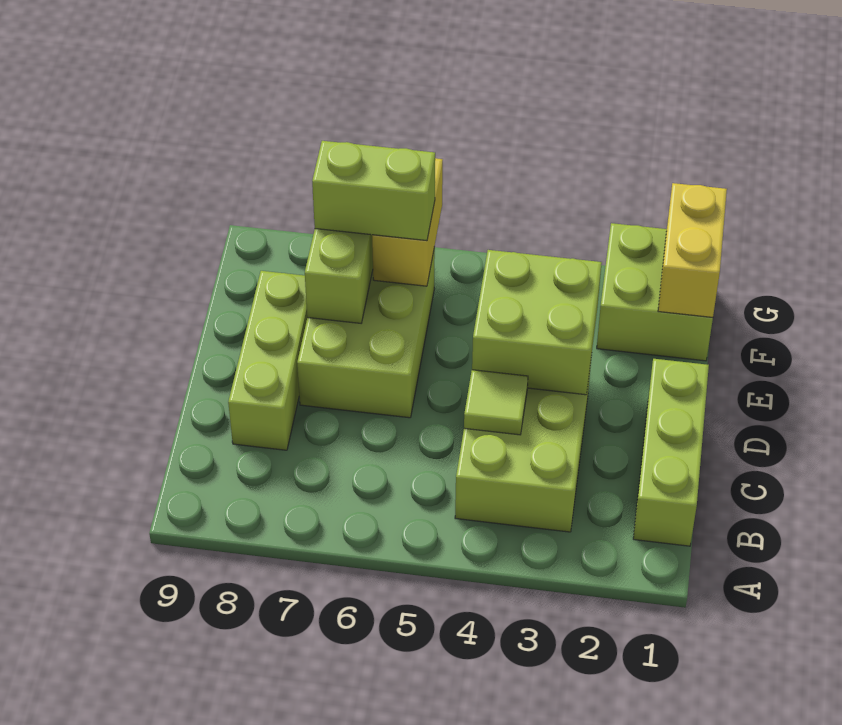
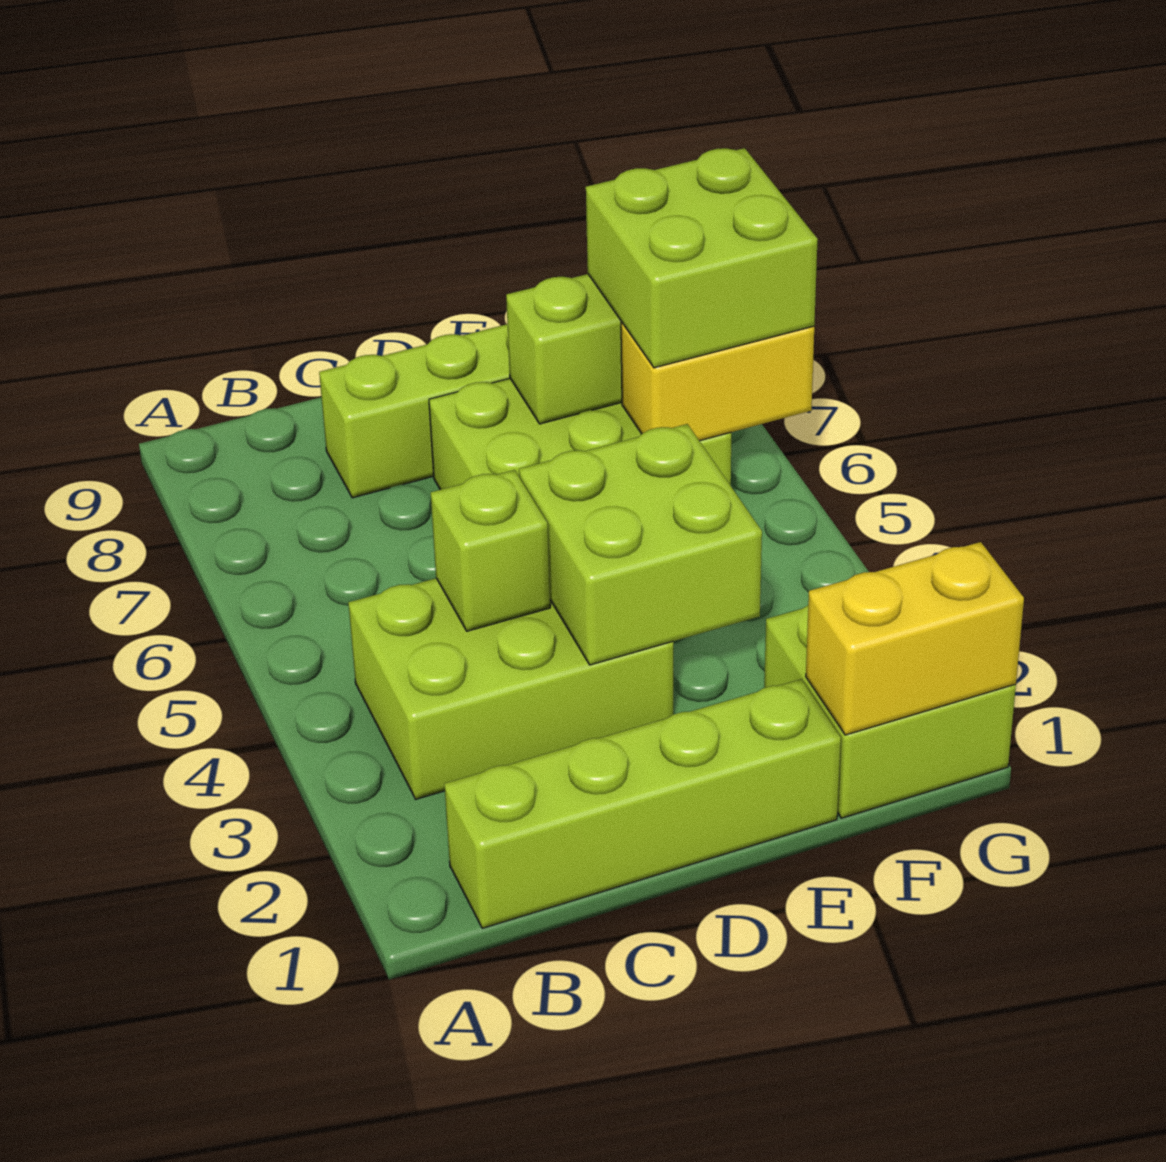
lime 1x3 brick [633,359,709,546] -> lime 1x4 brick [444,679,841,928]
lime 1x1 tile [464,370,528,435] -> lime 1x1 brick [431,470,550,631]
lime 1x2 brick [312,141,435,241] -> lime 2x2 brick [586,148,818,368]

